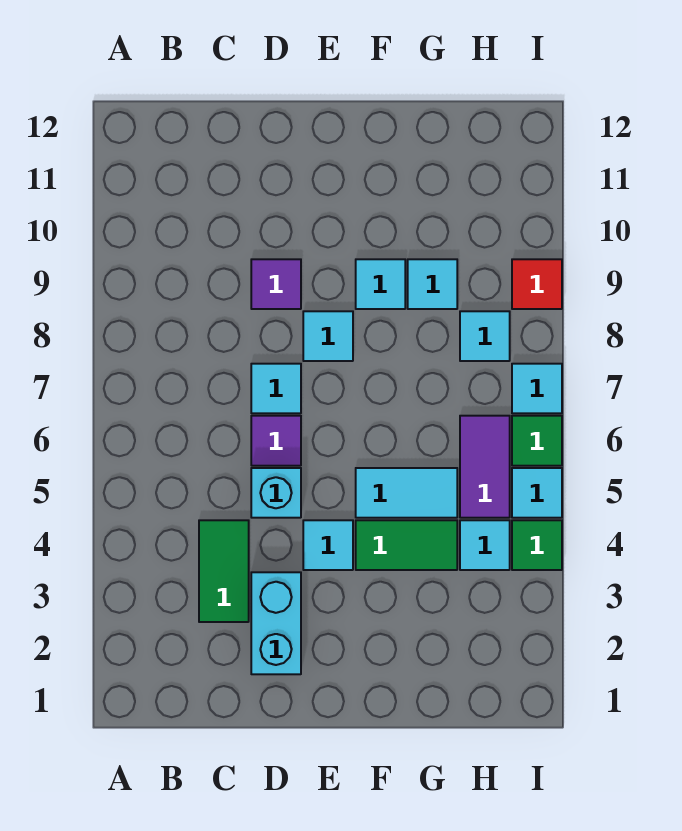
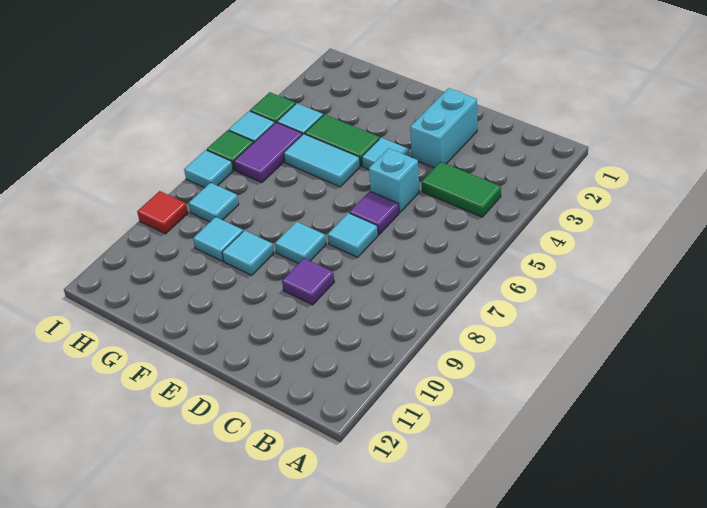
green 1x2 tile [199,520,249,622] -> green 1x2 tile turned to [421,162,501,217]

